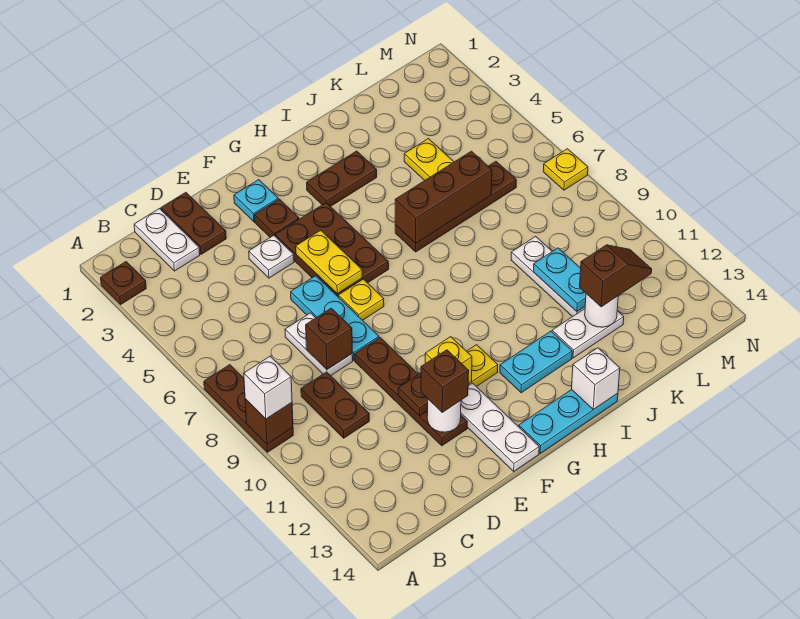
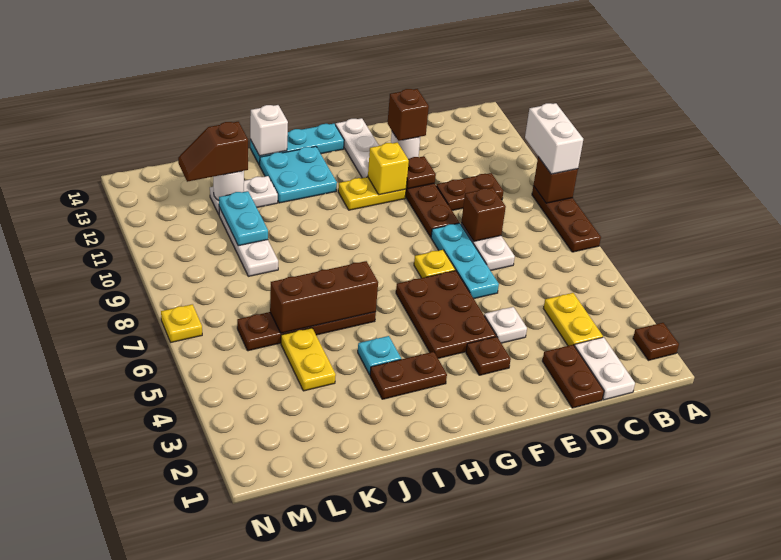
white 1x1 brick [244,356,292,419] -> white 1x2 brick [525,103,583,174]
brown 1x2 plate [301,372,369,438] -> brown 1x2 plate turned to [436,173,503,210]
cyan 1x1 plate [234,180,278,222] -> cyan 1x1 plate moved to [358,336,401,375]
yellow 1x2 plate [296,230,362,294] -> yellow 1x2 plate moved to [543,293,603,346]
cyan 1x2 plate [500,331,572,393] -> cyan 2x2 plate [259,146,337,203]

